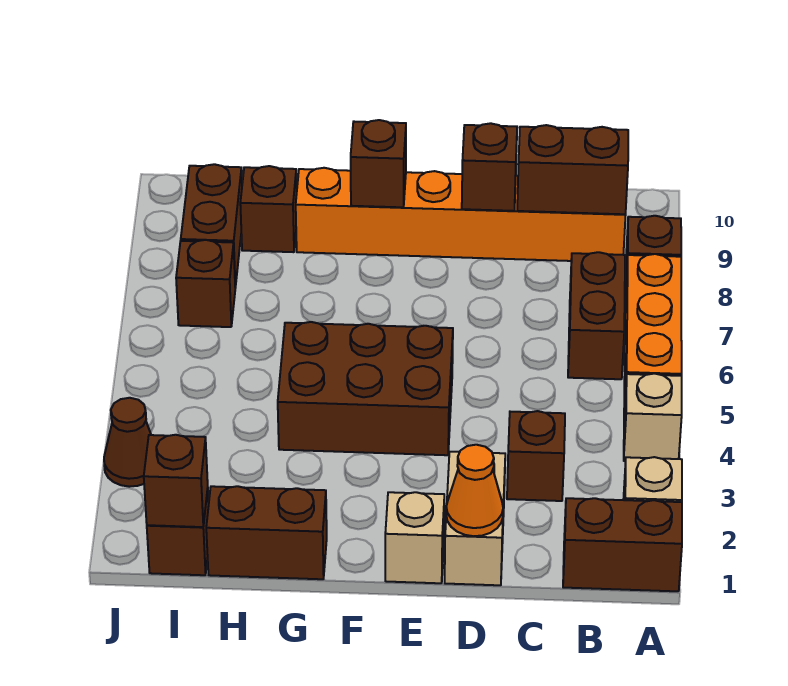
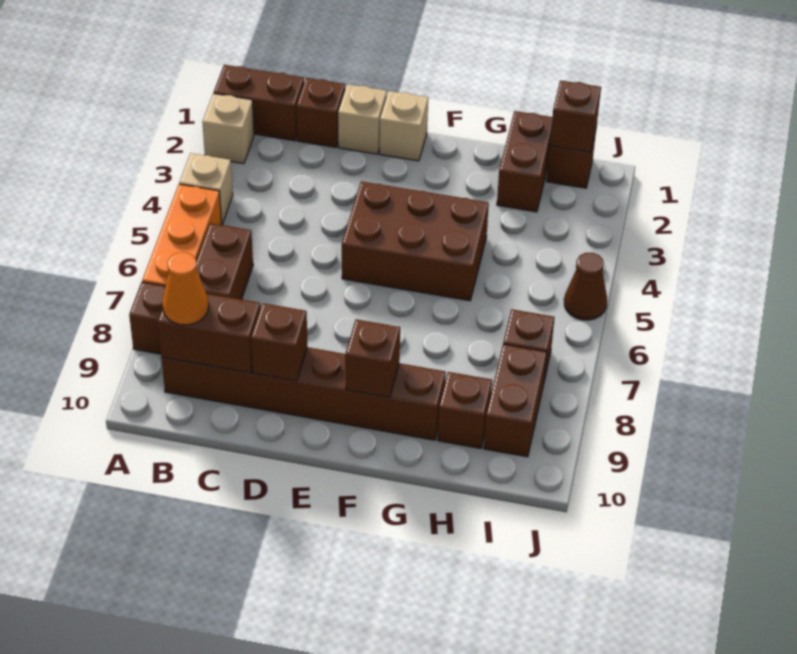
orange 1x6 brick [296,168,626,261] -> brown 1x6 brick [161,347,446,440]
brown 1x1 brick [507,411,565,501] -> brown 1x1 brick moved to [296,78,345,147]
tan 1x2 brick [445,452,505,585] -> tan 1x1 brick [338,84,387,154]
orange 1x1 cone [446,445,503,536] -> orange 1x1 cone moved to [162,252,209,325]
brown 1x2 brick [206,486,327,579] -> brown 1x2 brick turned to [497,111,552,212]
brown 1x1 cone [104,398,151,487] -> brown 1x1 cone moved to [564,253,607,320]

